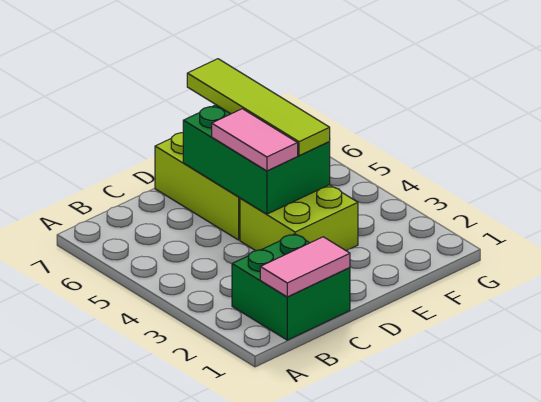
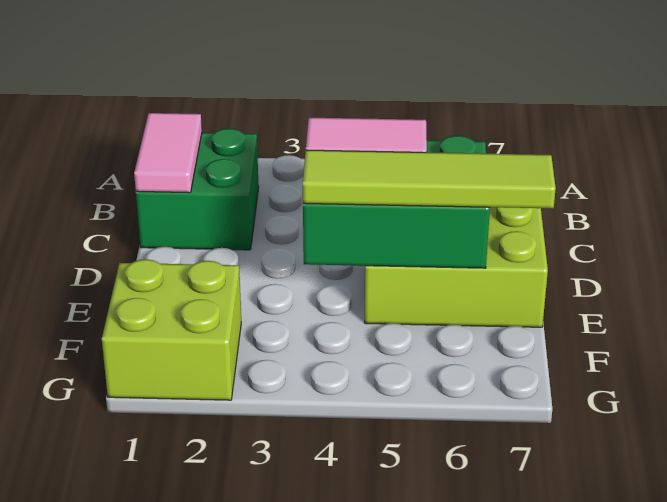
lime 2x2 brick [240,185,358,251] -> lime 2x2 brick moved to [102,259,241,400]

